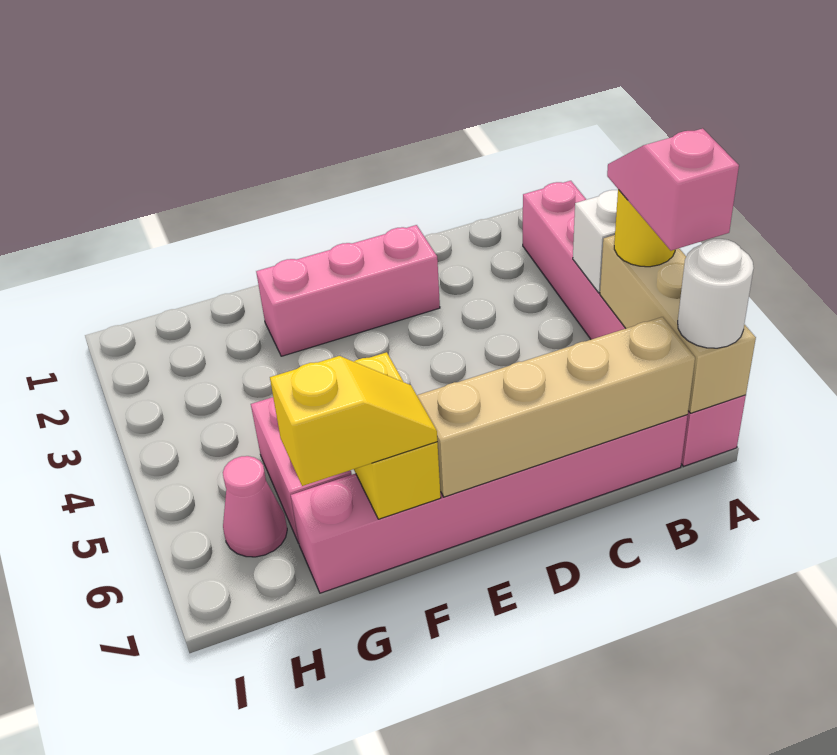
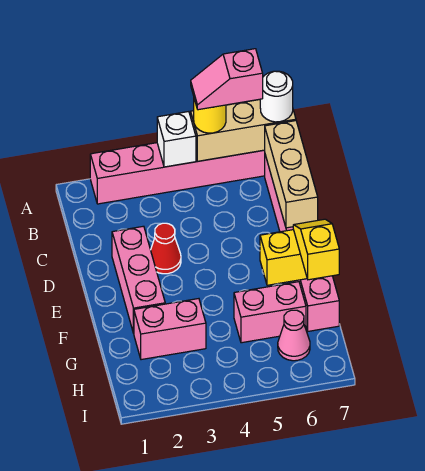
tan 1x4 brick [417,317,695,497] -> tan 1x3 brick [265,121,318,228]
none -> red 1x1 cone [151,223,181,274]
none -> pink 1x2 brick [134,299,206,360]

